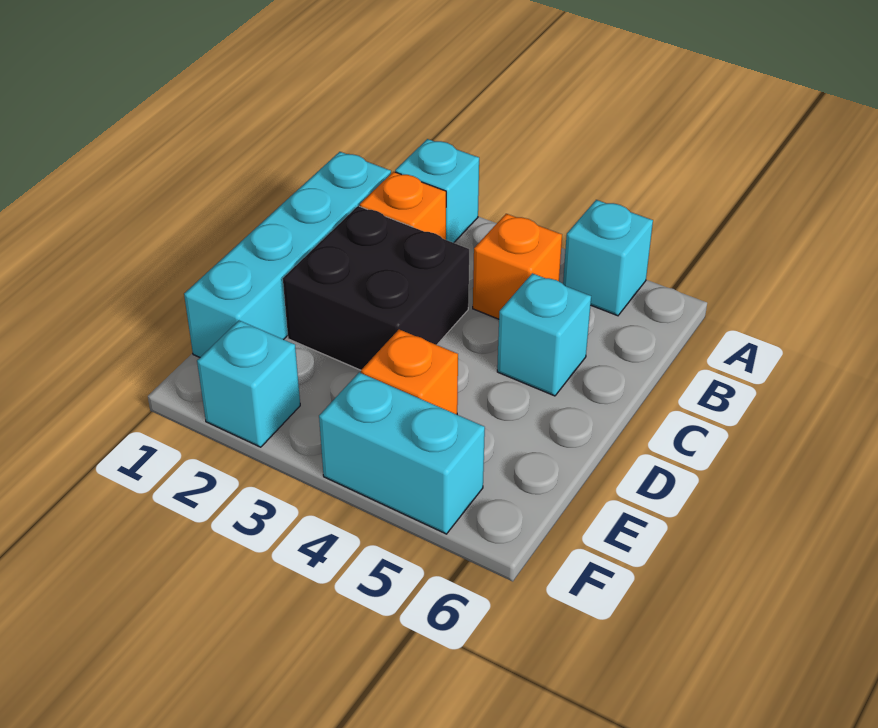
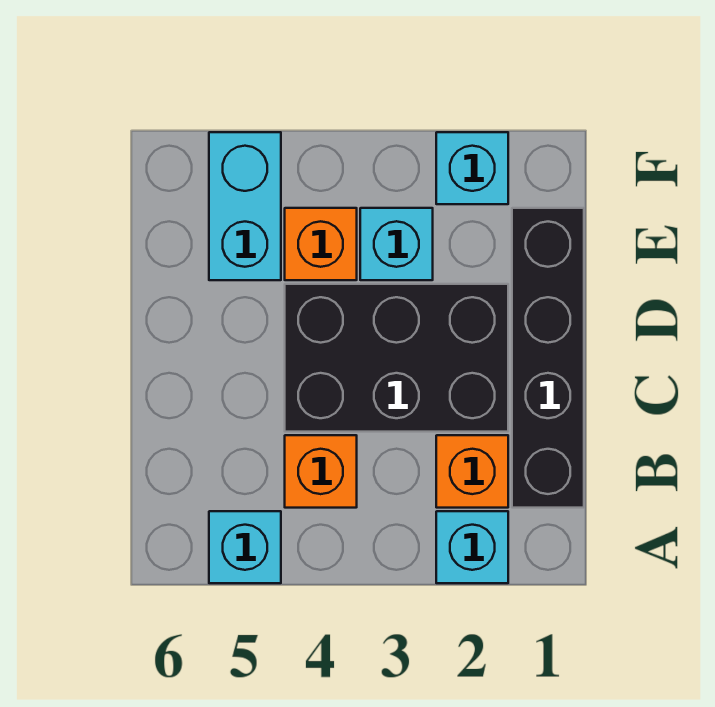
cyan 1x4 brick [184,152,391,357] -> black 1x4 brick [512,208,584,508]
black 2x2 brick [283,206,469,370] -> black 2x3 brick [285,284,508,432]
cyan 1x1 brick [497,273,591,396] -> cyan 1x1 brick moved to [360,208,433,280]
cyan 1x2 brick [319,372,485,534] -> cyan 1x2 brick turned to [209,132,281,280]

